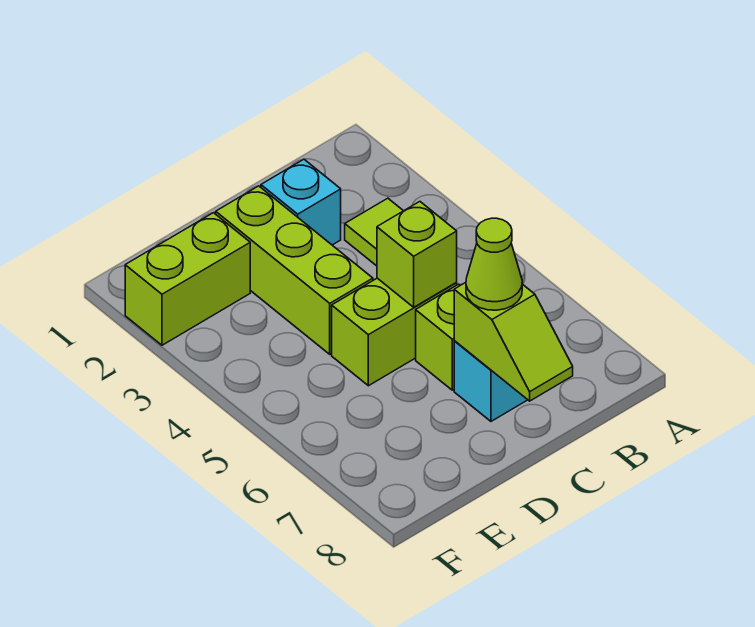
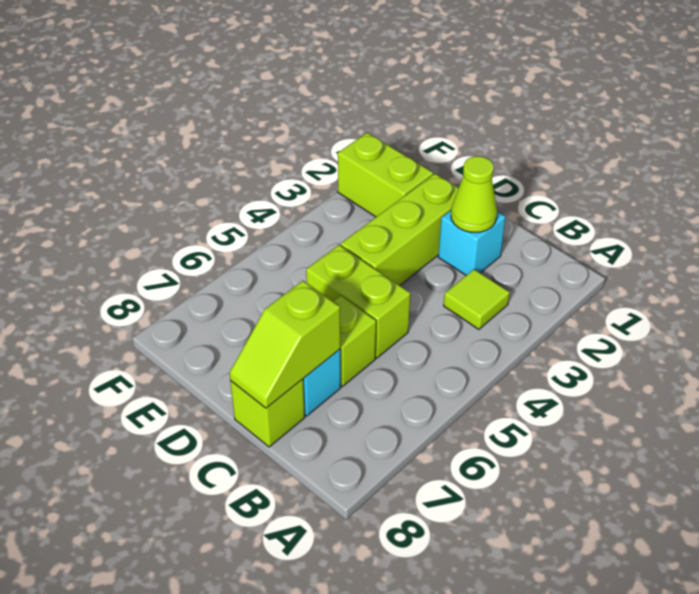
lime 1x1 brick [377,202,457,307] -> lime 1x1 brick moved to [230,379,305,447]
lime 1x1 cone [466,218,522,310] -> lime 1x1 cone moved to [451,156,497,232]

